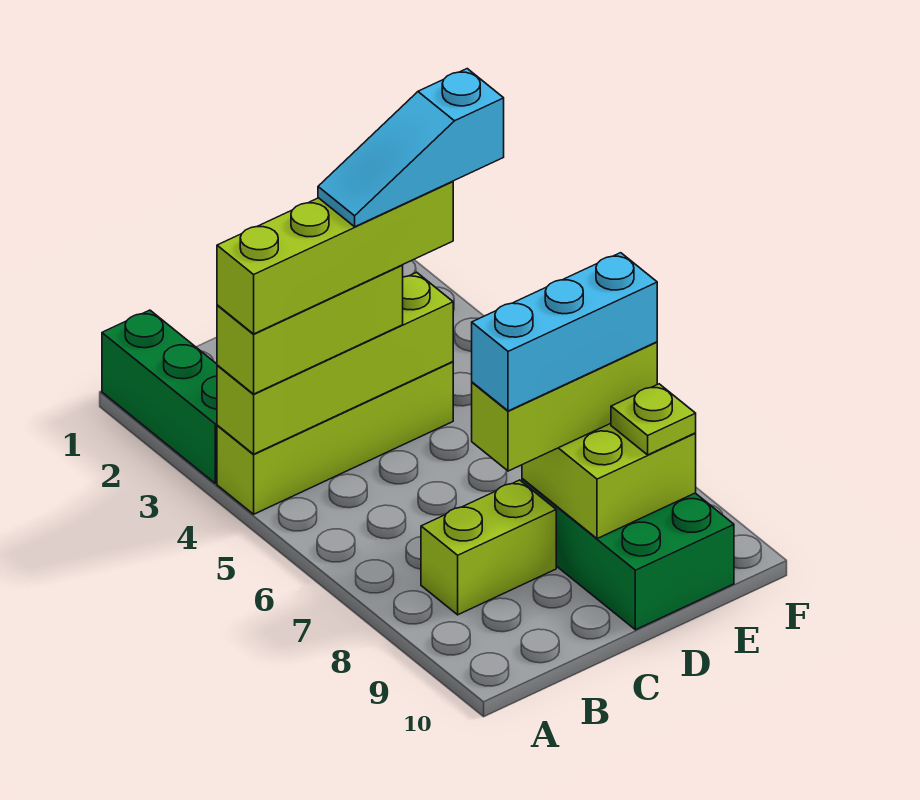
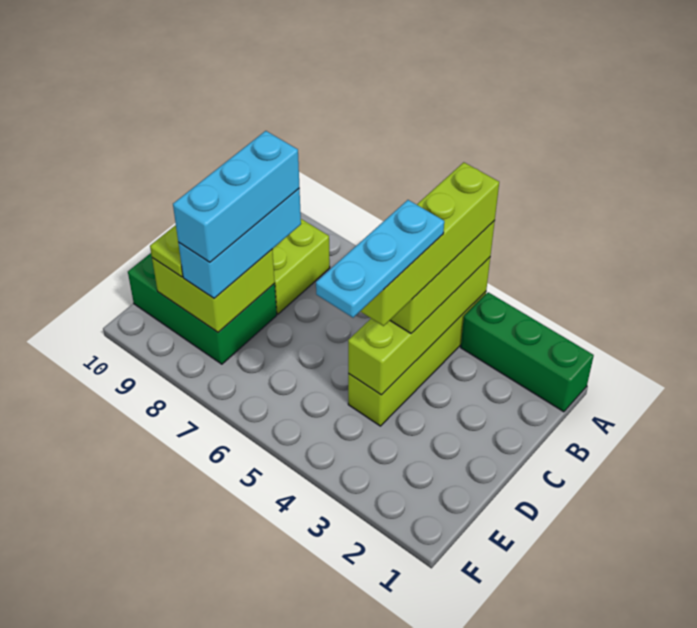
cyan 1x3 slope [318,69,504,227] -> cyan 1x3 plate [316,200,444,318]
lime 1x3 brick [472,342,657,471] -> cyan 1x3 brick [178,189,301,298]

